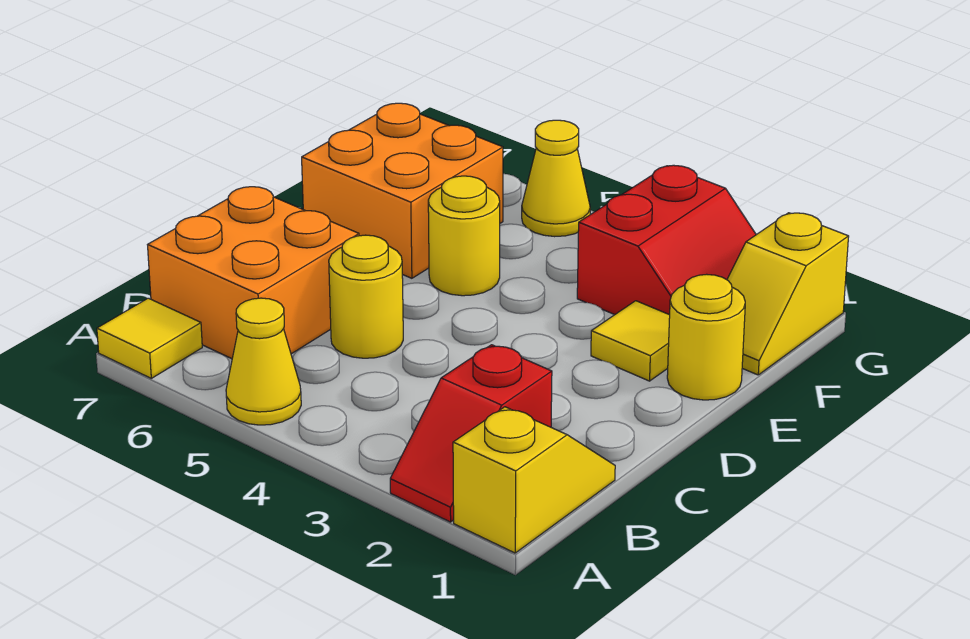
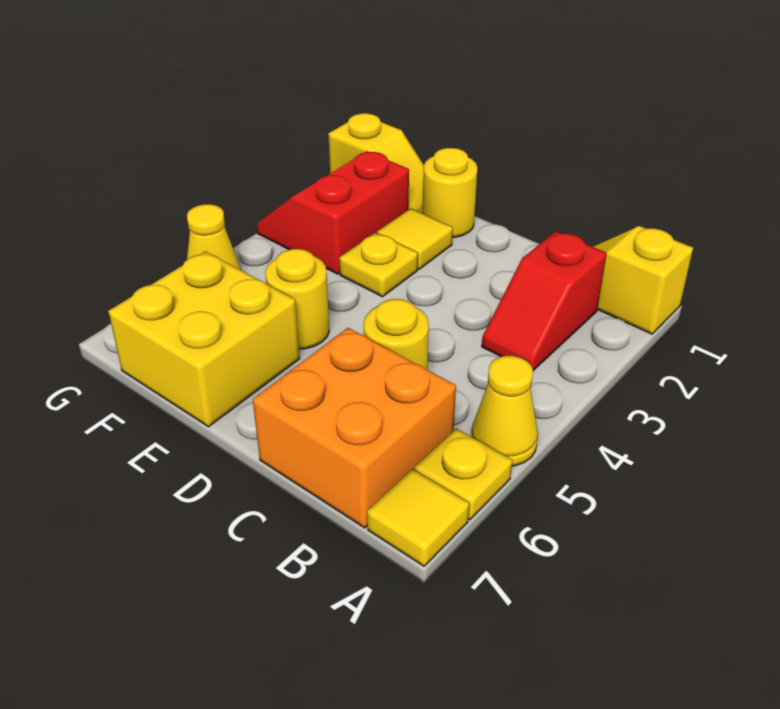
red 1x2 slope [390,345,552,522] -> red 1x2 slope turned to [482,231,606,371]
none -> yellow 1x1 plate [415,429,512,520]
none -> yellow 1x1 plate [339,233,418,297]
orange 2x2 brick [302,103,503,278] -> yellow 2x2 brick [108,251,300,427]
red 2x2 slope [577,165,756,315] -> red 2x2 slope turned to [257,151,409,274]

